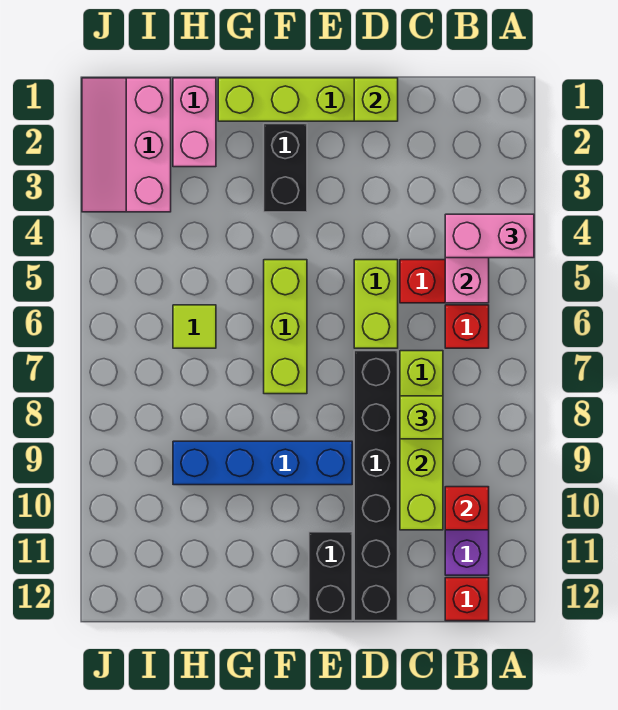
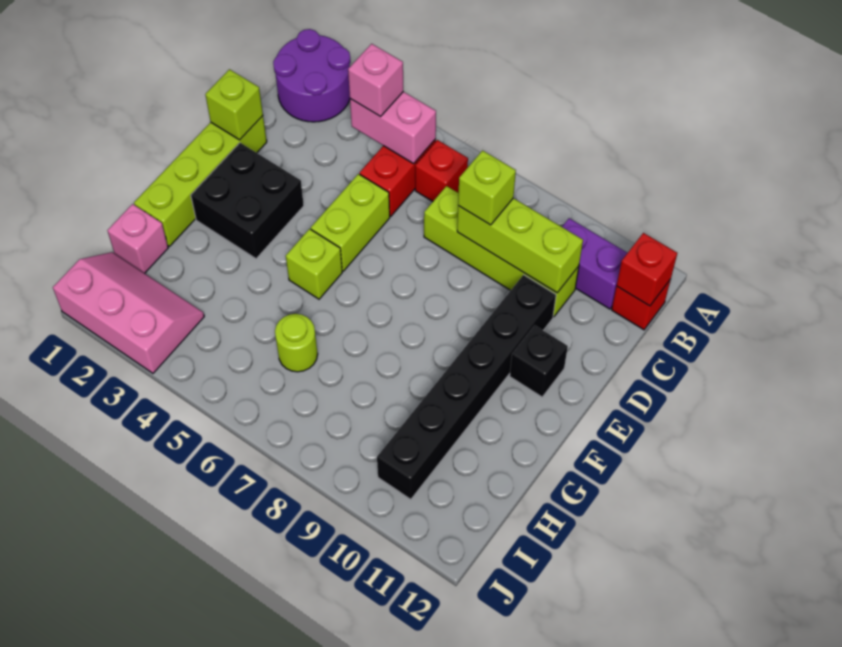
none -> purple 2x2 round brick [273,29,351,122]
pink 1x2 brick [445,214,534,258] -> pink 1x1 brick [348,44,403,117]
red 1x1 brick [445,487,489,530] -> red 1x1 brick moved to [617,233,677,306]
lime 1x2 brick [354,260,398,348] -> lime 1x2 brick turned to [311,174,390,271]
black 1x6 brick [354,351,398,621] -> black 1x6 brick turned to [377,275,556,499]
blue 1x4 brick [173,441,352,485] -> none
black 1x2 brick [309,532,352,621] -> black 1x1 brick [510,325,568,397]
black 1x2 brick [264,124,307,212] -> black 2x2 brick [191,143,304,259]
lime 1x3 brick [264,260,307,394] -> lime 1x1 brick [286,229,342,299]
pink 1x2 brick [173,78,216,167] -> pink 1x1 brick [107,204,168,273]
lime 1x1 tile [173,305,216,348] -> lime 1x1 round brick [275,314,318,372]
pink 2x3 slope [82,78,171,212] -> pink 2x3 slope turned to [53,252,204,373]

